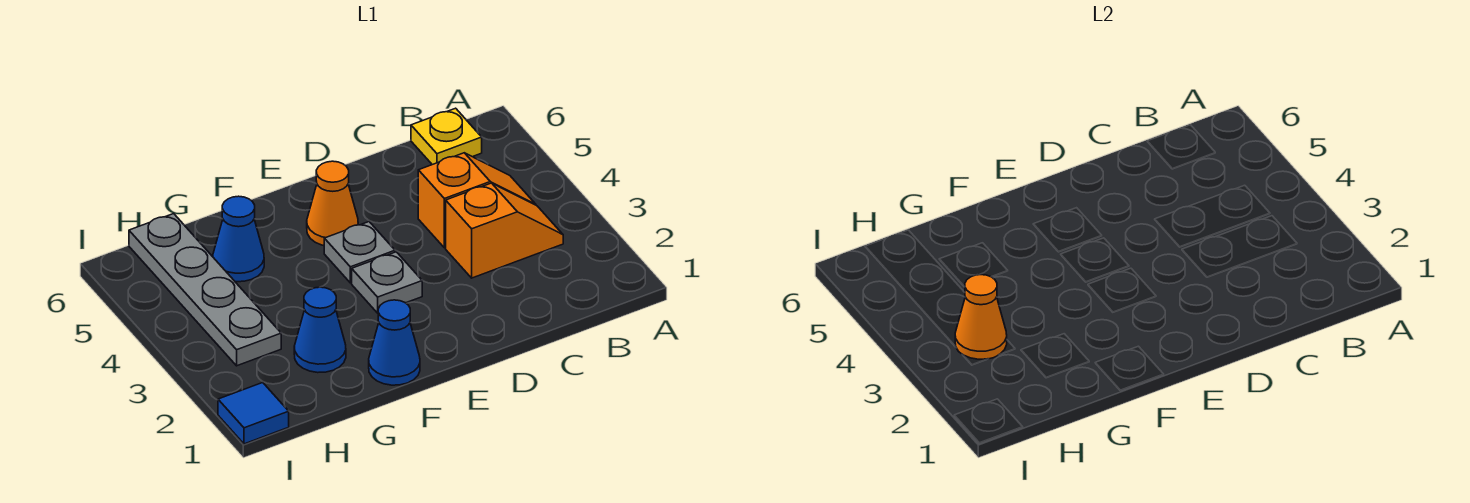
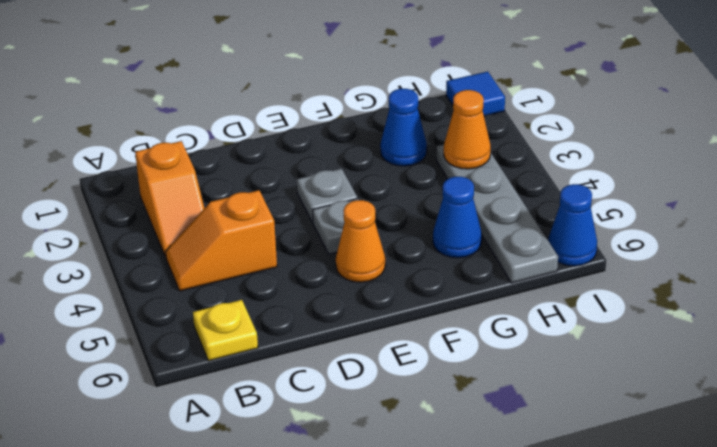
orange 1x2 slope [446,183,563,278] -> orange 1x2 slope turned to [135,141,204,257]
blue 1x1 cone [369,300,420,385] -> blue 1x1 cone moved to [548,184,597,266]

